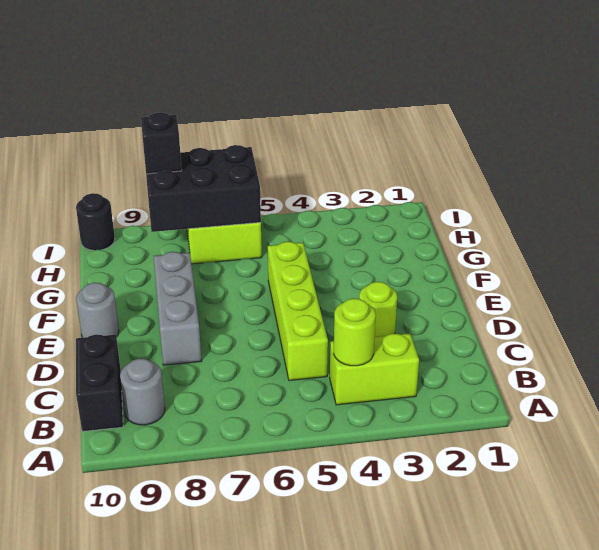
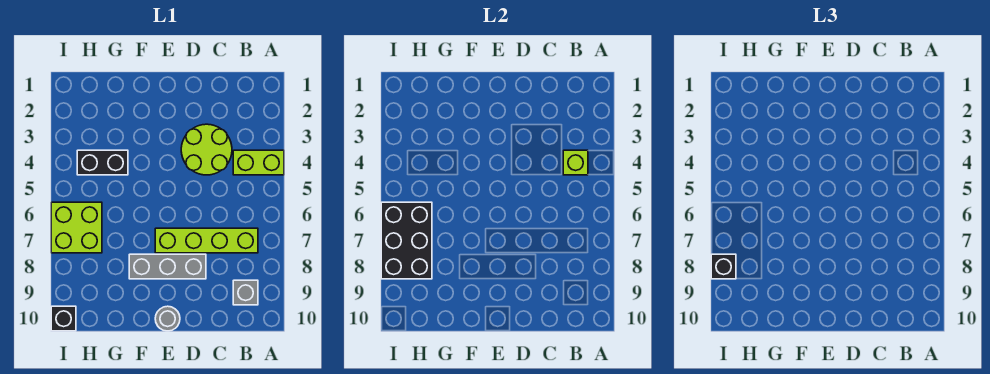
lime 1x2 brick [330,334,419,405] -> lime 1x2 brick turned to [233,150,284,175]
lime 1x1 round brick [334,298,376,366] -> lime 1x1 brick [563,150,588,175]
grey 1x1 round brick [120,358,165,425] -> grey 1x1 brick [233,280,258,305]
black 1x2 brick [76,335,123,432] -> black 1x2 brick moved to [77,150,128,175]
lime 1x4 brick [268,242,328,381] -> lime 1x4 brick moved to [155,228,258,253]
lime 1x1 round brick [359,282,397,337] -> lime 2x2 round brick [181,124,232,175]
black 1x1 round brick [76,193,115,250] -> black 1x1 brick [51,306,76,331]

